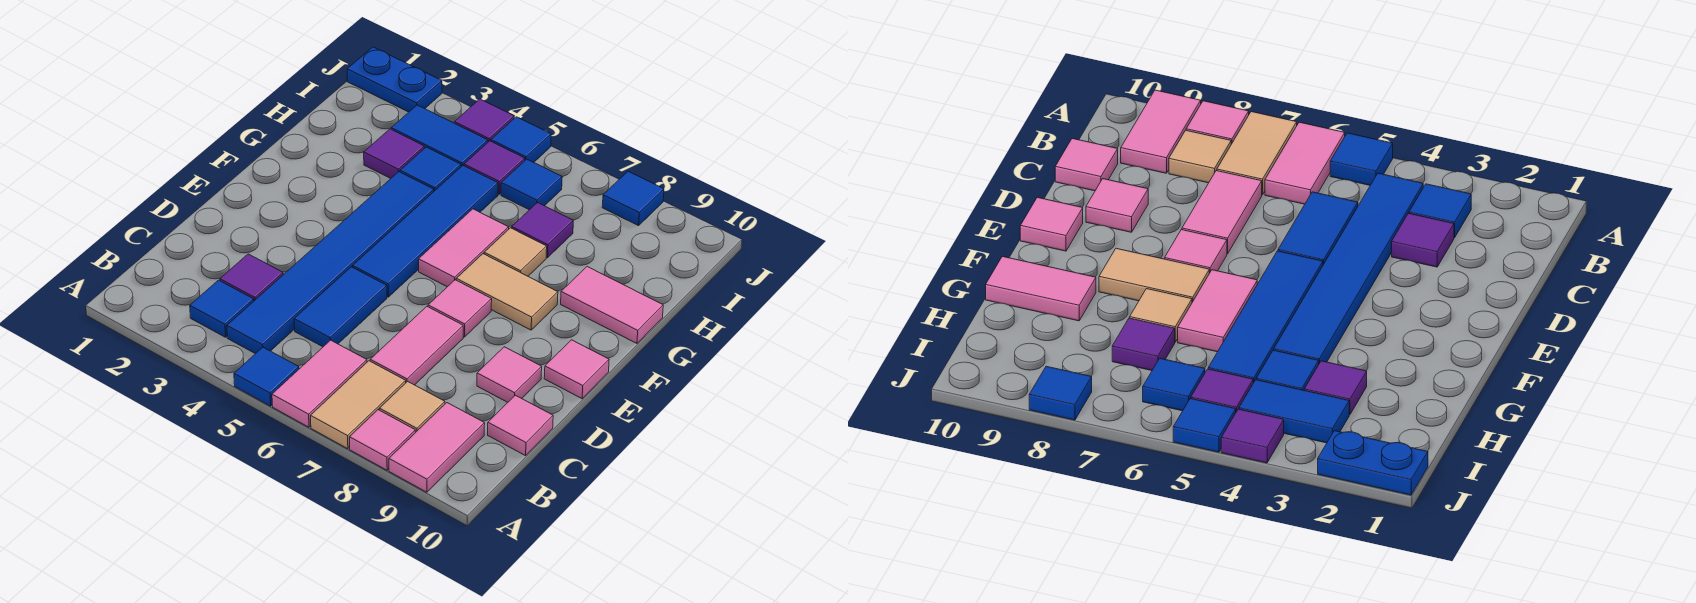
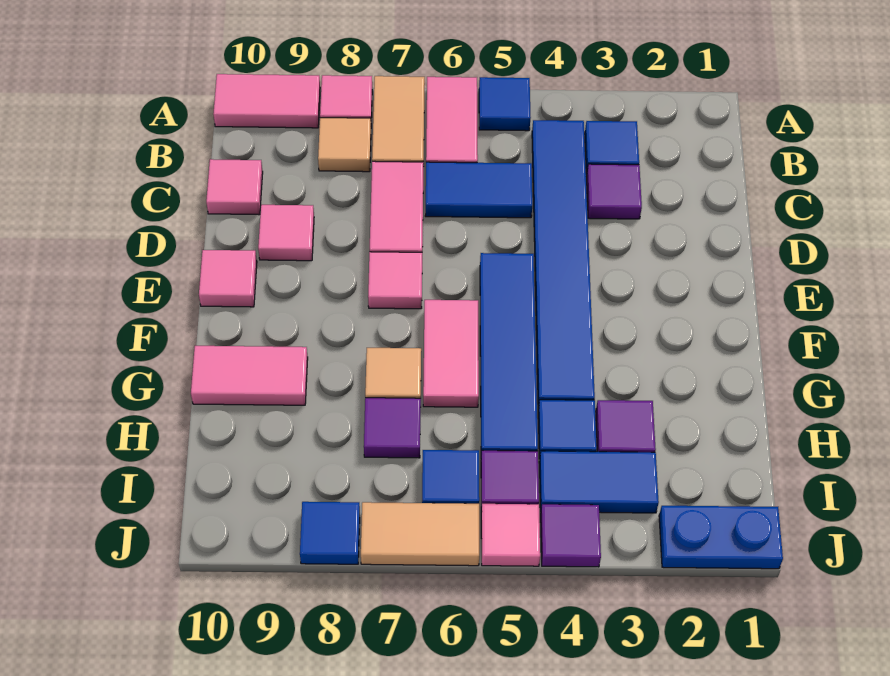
pink 1x2 tile [389,403,485,492] -> pink 1x2 tile turned to [213,74,320,128]
blue 1x2 tile [294,267,387,347] -> blue 1x2 tile turned to [425,162,532,218]
tan 1x2 tile [456,254,558,330] -> tan 1x2 tile moved to [361,502,479,566]
blue 1x1 tile [491,117,551,162] -> pink 1x1 tile [481,504,540,566]

